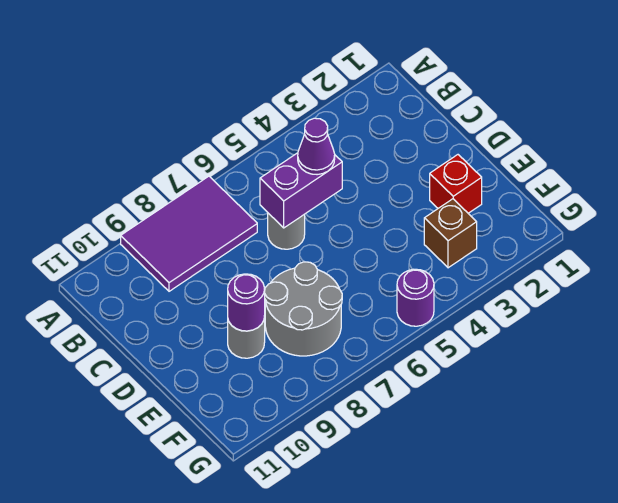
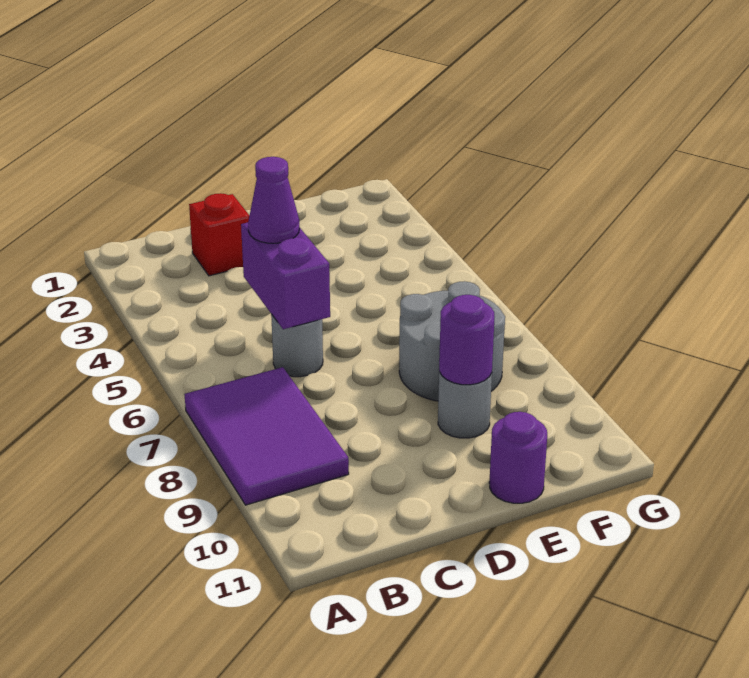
red 1x1 brick [430,155,482,213] -> red 1x1 brick moved to [189,193,250,276]
brown 1x1 brick [424,199,477,268] -> none
purple 1x1 round brick [397,269,434,326] -> purple 1x1 round brick moved to [489,412,547,503]

